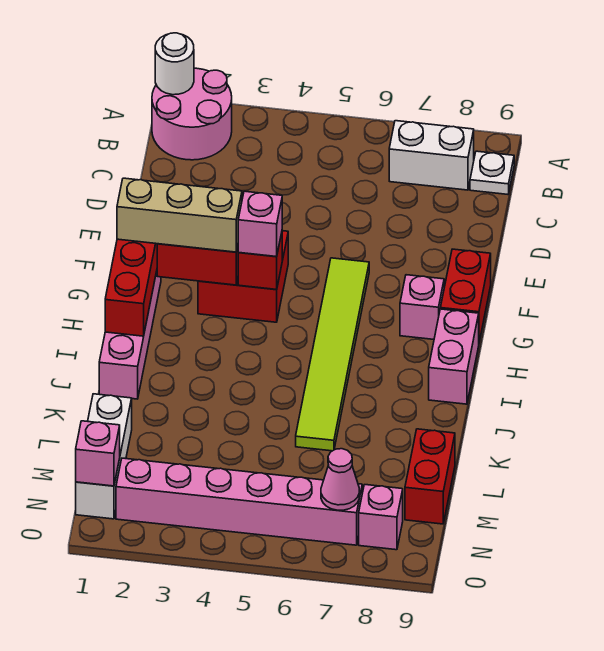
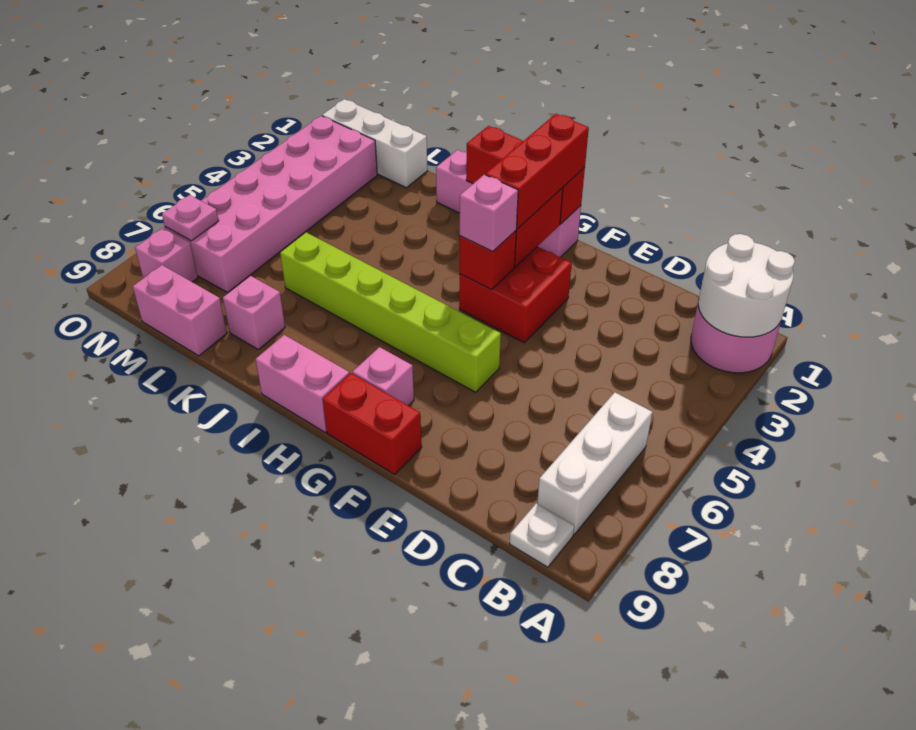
white 1x1 round brick [155,33,194,95] -> white 2x2 round brick [698,234,795,337]
white 1x2 brick [389,121,474,190] -> white 1x3 brick [537,392,652,534]
lime 1x6 tile [296,258,369,451] -> lime 1x6 brick [280,232,501,392]
tan 1x3 brick [117,178,242,252] -> red 1x3 brick [485,114,589,229]
red 1x2 brick [405,429,455,524] -> pink 1x2 brick [133,265,227,356]
pink 1x1 brick [76,421,120,486] -> pink 1x1 brick moved to [223,276,285,349]
pink 1x6 brick [116,458,362,545] -> pink 2x6 brick [165,116,377,293]
pink 1x1 cone [321,449,359,510] -> pink 1x1 plate [162,195,219,241]

